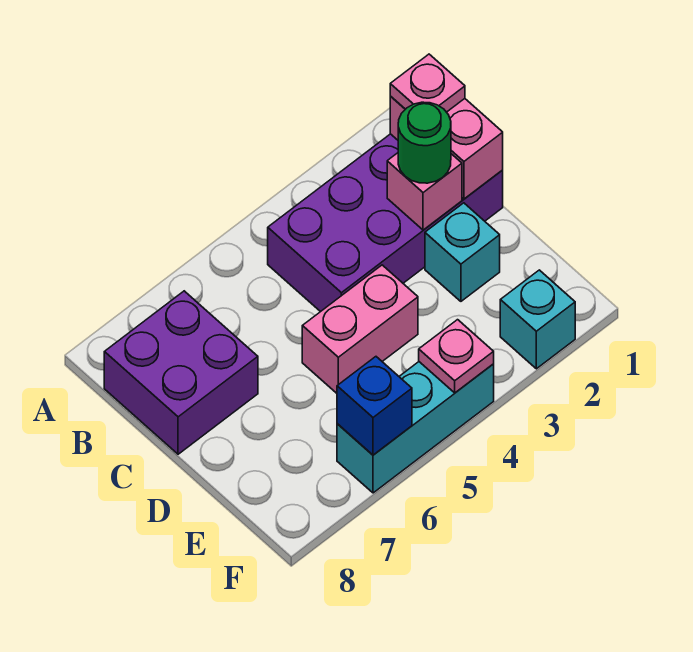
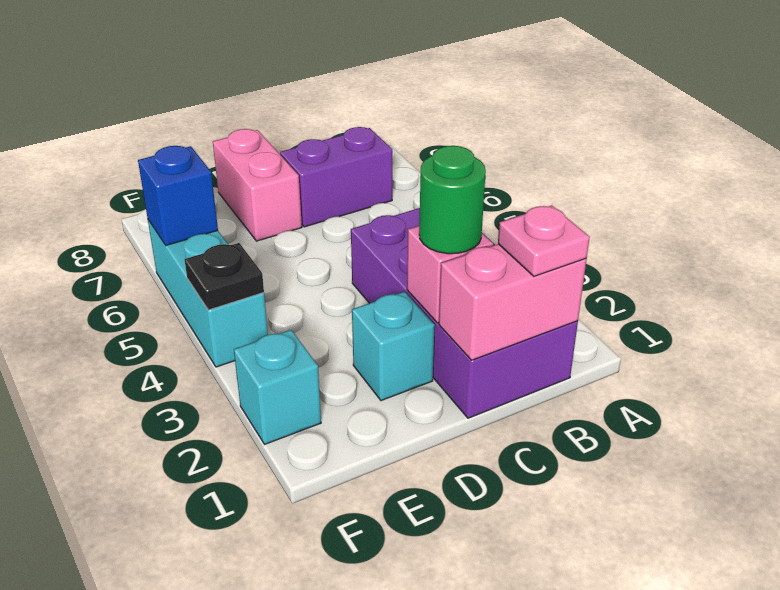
purple 2x2 brick [104,291,258,454] -> purple 1x2 brick [280,127,392,227]
pink 1x2 brick [302,265,418,393] -> pink 1x2 brick moved to [213,129,302,241]
pink 1x1 plate [419,320,494,393] -> black 1x1 plate [185,243,264,310]

